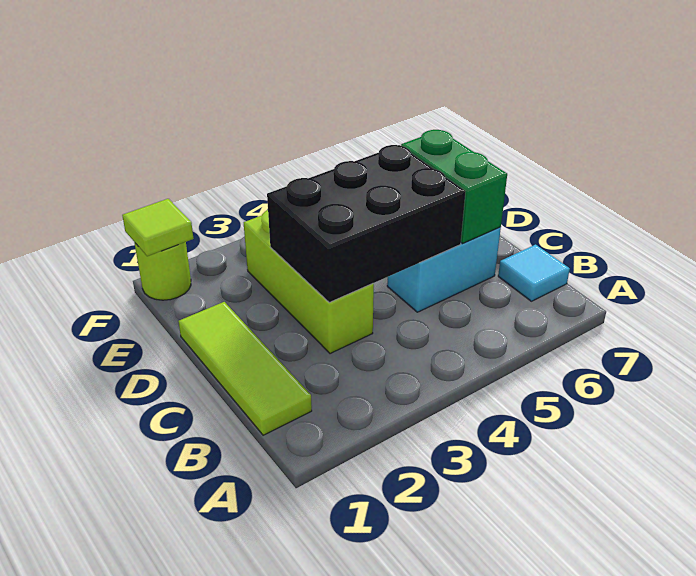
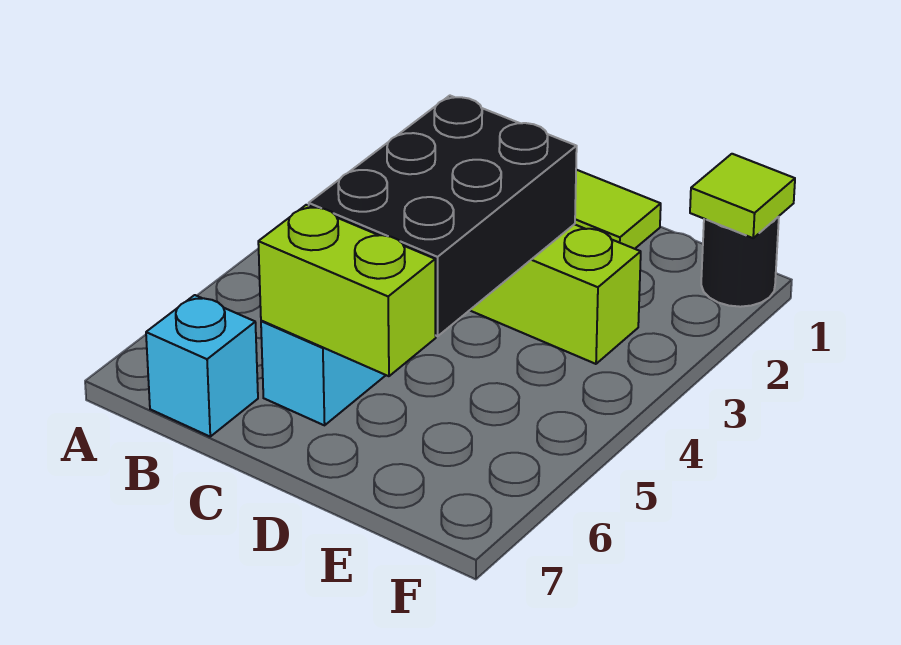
cyan 1x1 tile [498,245,570,301] -> cyan 1x1 brick [146,295,258,436]
green 1x2 brick [401,130,507,243] -> lime 1x2 brick [258,205,436,376]
lime 1x1 round brick [134,242,191,300] -> black 1x1 round brick [701,217,779,307]

